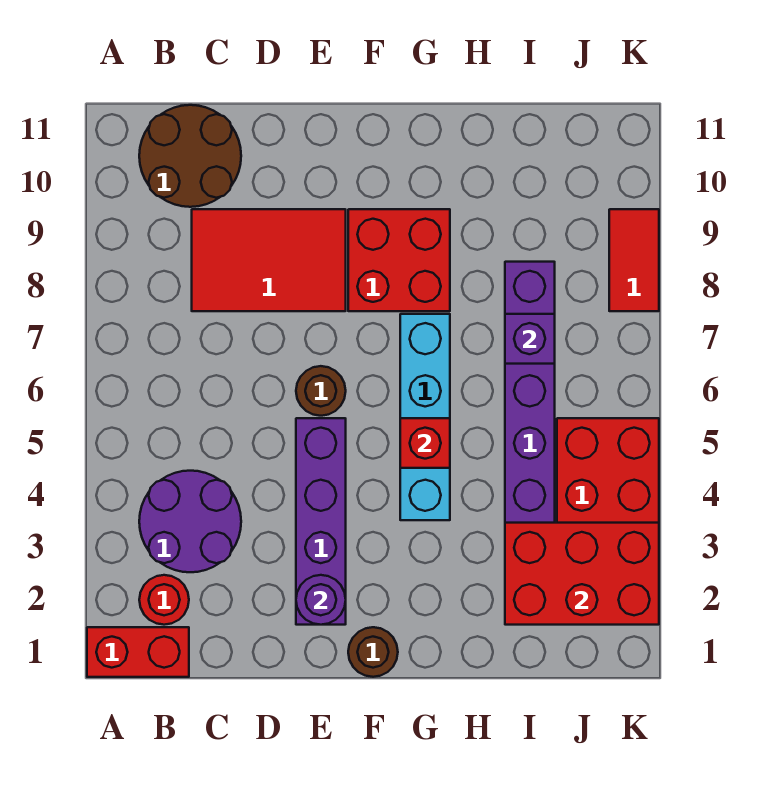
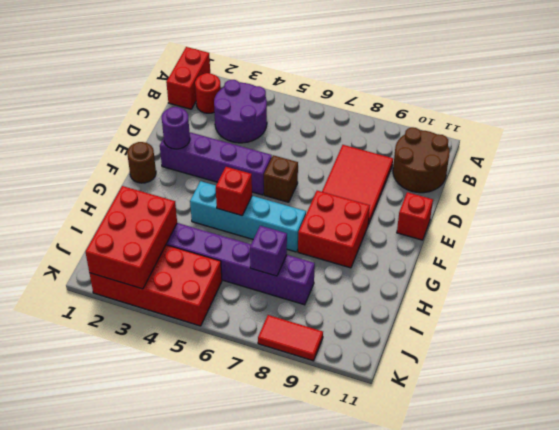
brown 1x1 round brick [296,366,346,416] -> brown 1x1 brick [264,155,298,202]
none -> red 1x1 brick [397,192,433,240]

